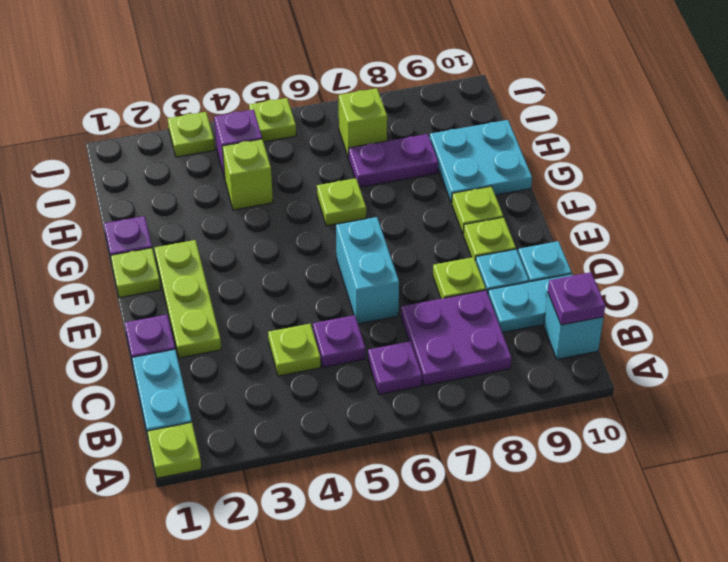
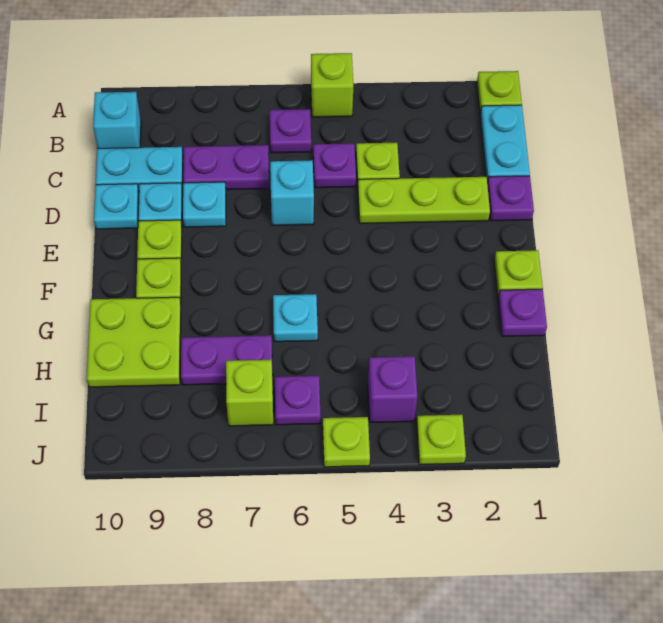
purple 2x2 plate [401,290,512,386] -> purple 1x2 plate [183,145,269,190]
purple 1x1 plate [548,272,605,325] -> purple 1x1 plate moved to [275,376,321,425]
lime 1x3 plate [155,240,221,358] -> lime 1x3 plate turned to [358,177,490,224]
cyan 1x2 brick [336,217,399,324] -> cyan 1x1 brick [270,160,314,225]
lime 1x1 plate [433,257,486,299] -> cyan 1x1 plate [183,182,226,227]
lime 1x1 plate [317,178,366,226] -> cyan 1x1 plate [273,294,318,342]
cyan 2x2 plate [430,120,532,203] -> lime 2x2 plate [87,297,181,387]
lime 1x1 brick [222,139,273,210] -> lime 1x1 brick moved to [311,53,353,117]

